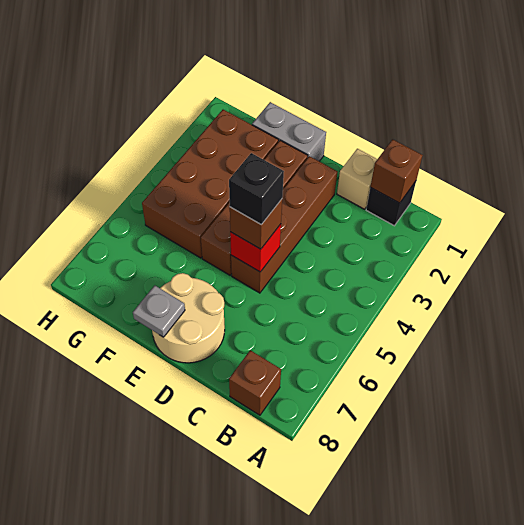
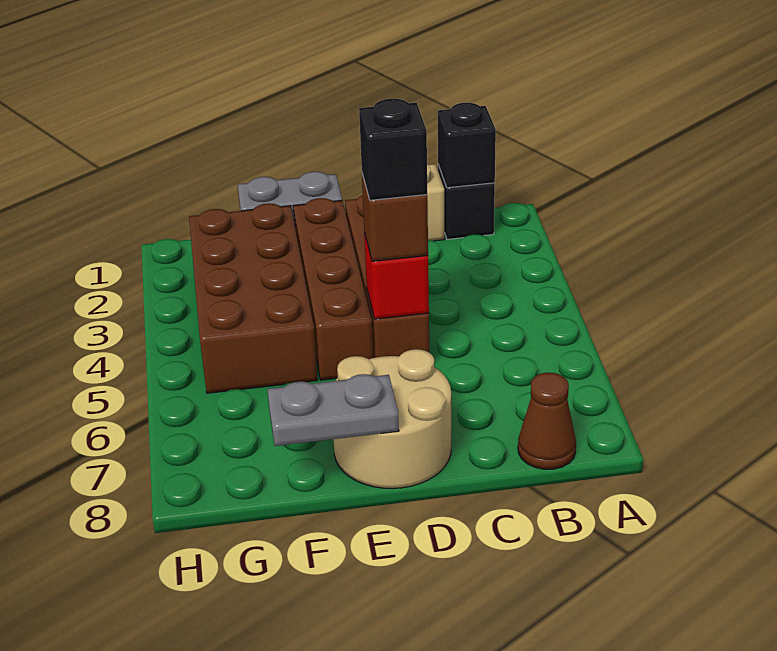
brown 1x1 brick [370,139,423,203] -> black 1x1 brick [438,102,496,188]
brown 1x1 brick [229,350,281,415] -> brown 1x1 cone [518,372,576,469]
grey 1x1 plate [133,286,185,337] -> grey 1x2 plate [267,374,399,446]

